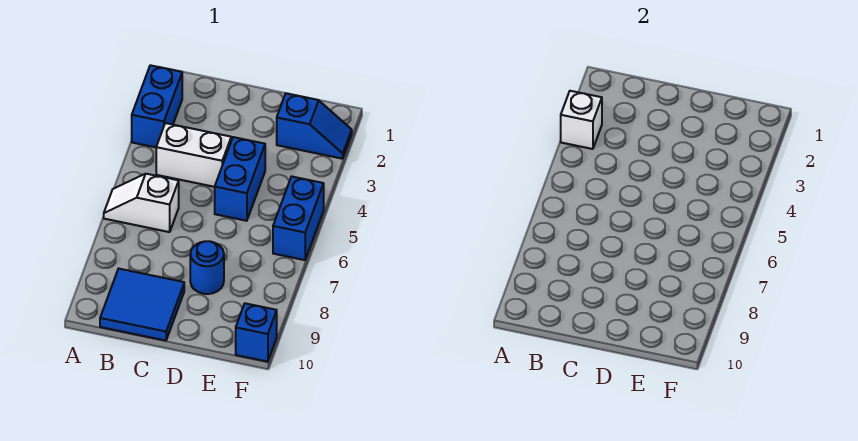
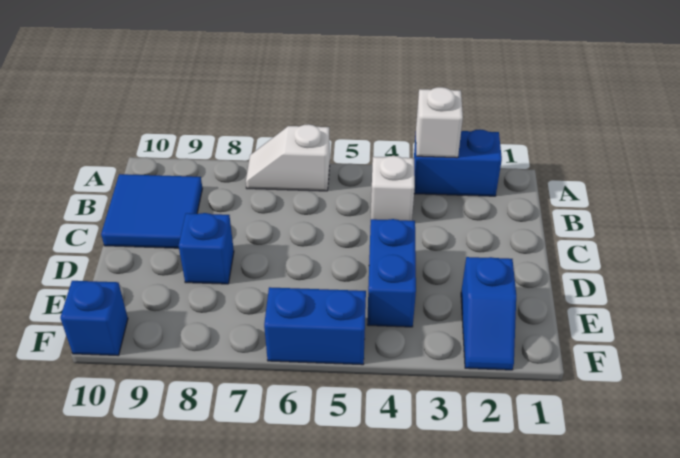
white 1x2 slope [104,174,179,232] -> white 1x2 slope turned to [246,124,330,191]
white 1x2 brick [156,123,231,187] -> white 1x1 brick [371,156,415,221]
blue 1x2 brick [215,137,265,221] -> blue 1x2 brick turned to [367,219,416,327]
blue 1x1 round brick [190,241,224,294] -> blue 1x1 brick [179,213,234,284]

